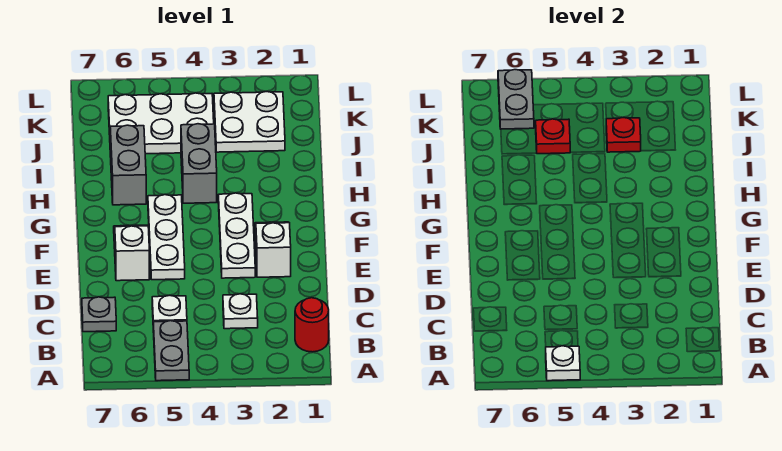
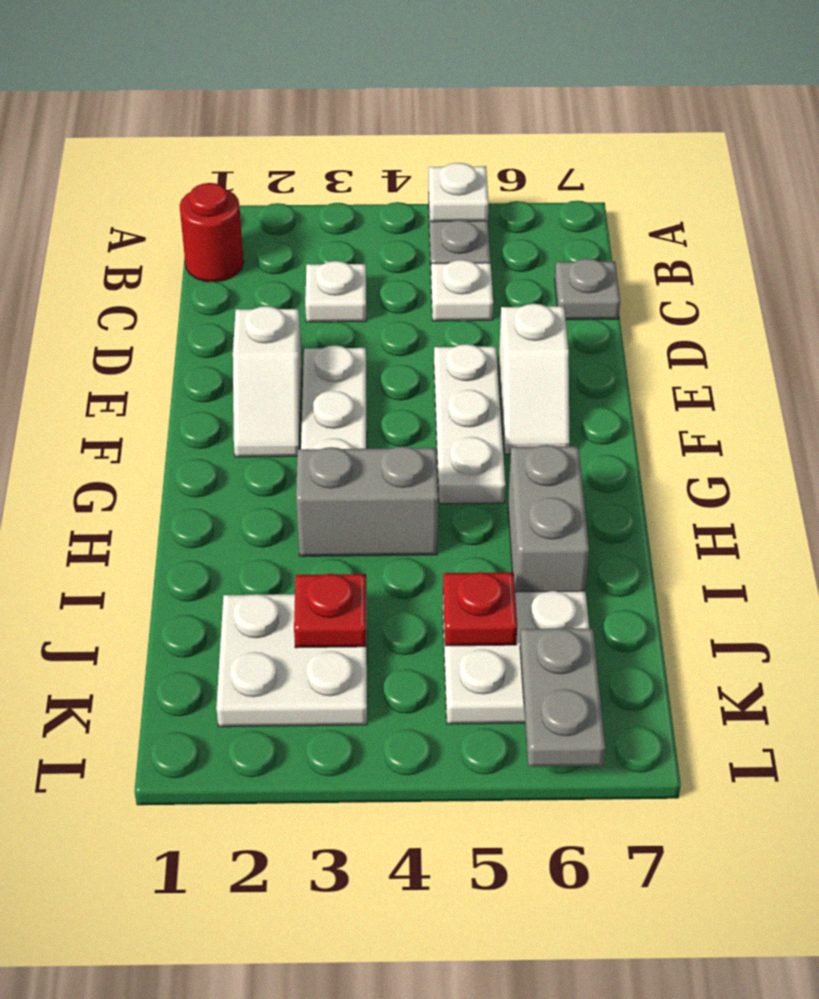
grey 1x2 brick [181,124,217,203] -> grey 1x2 brick turned to [296,447,438,556]
white 2x3 plate [108,93,214,154] -> white 2x2 plate [443,591,589,724]

